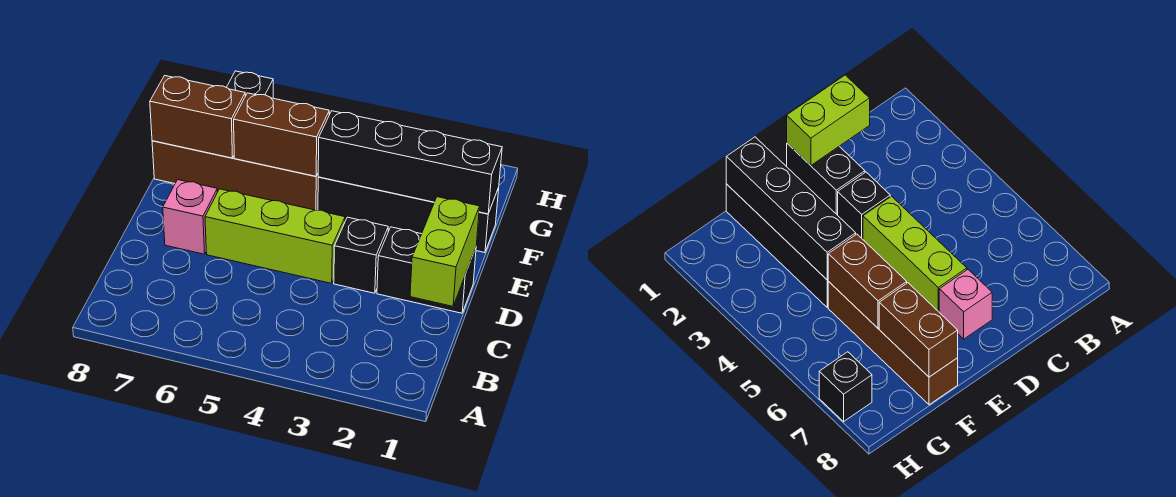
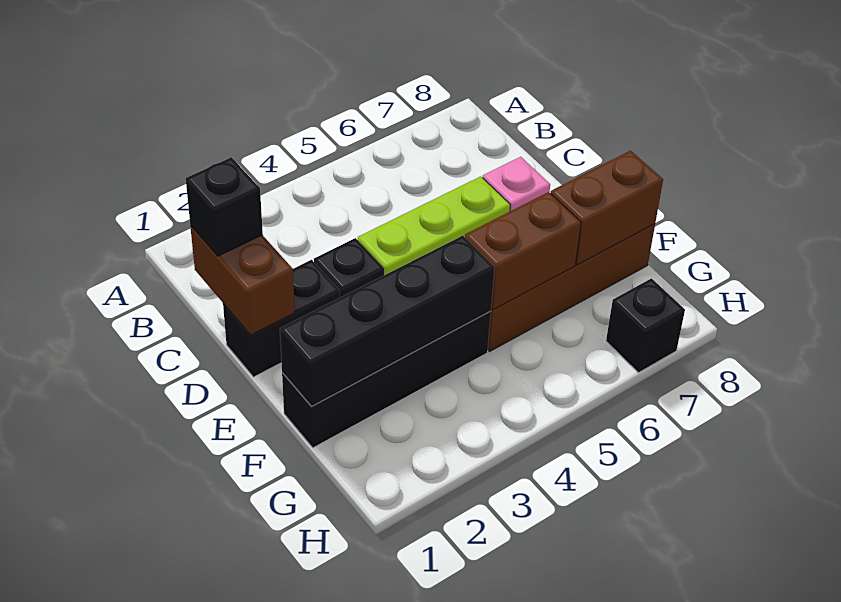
lime 1x2 brick [410,197,479,306] -> brown 1x2 brick [190,226,295,335]
none -> black 1x1 brick [186,157,263,256]

